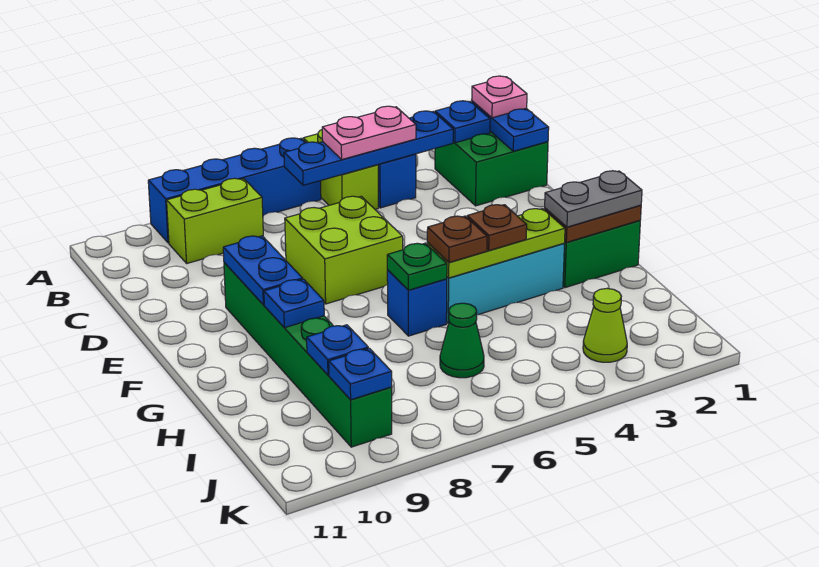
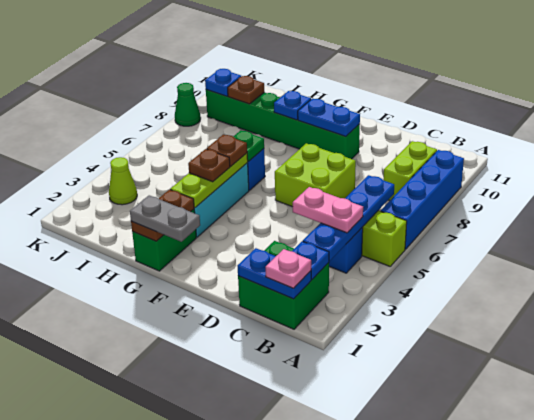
pink 1x2 plate [322,106,416,159] -> pink 1x2 plate turned to [293,187,363,233]
grey 1x2 plate [545,171,642,227] -> grey 1x2 plate turned to [130,195,200,242]
green 1x1 cone [440,303,484,378] -> green 1x1 cone moved to [175,83,201,126]
blue 1x1 plate [307,325,368,375] -> brown 1x1 plate [228,76,264,104]

